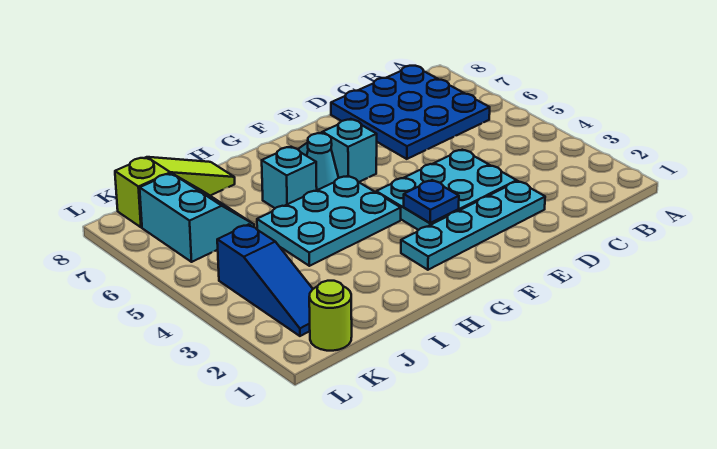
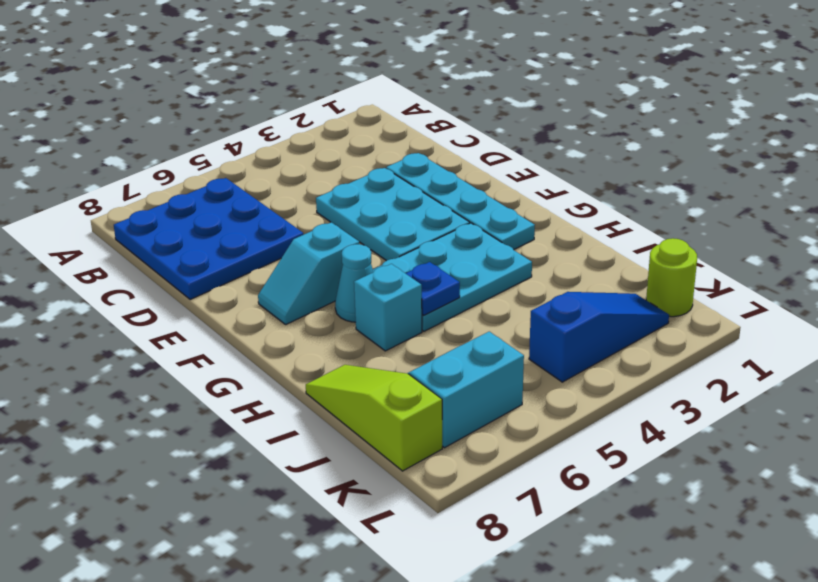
blue 1x1 plate [404,180,459,223] -> blue 1x1 plate moved to [406,262,460,315]
cyan 2x3 plate [257,176,401,266] -> cyan 2x3 plate turned to [373,223,532,331]

